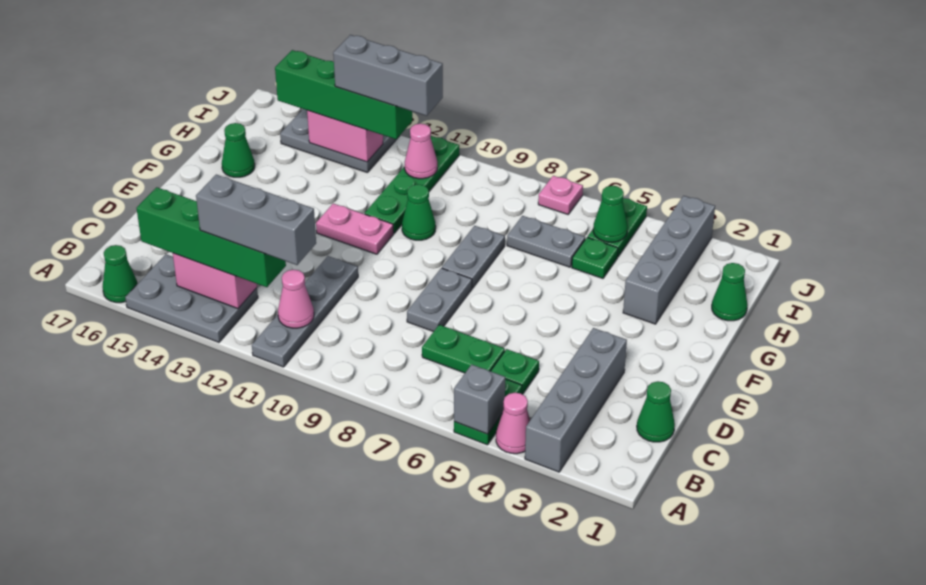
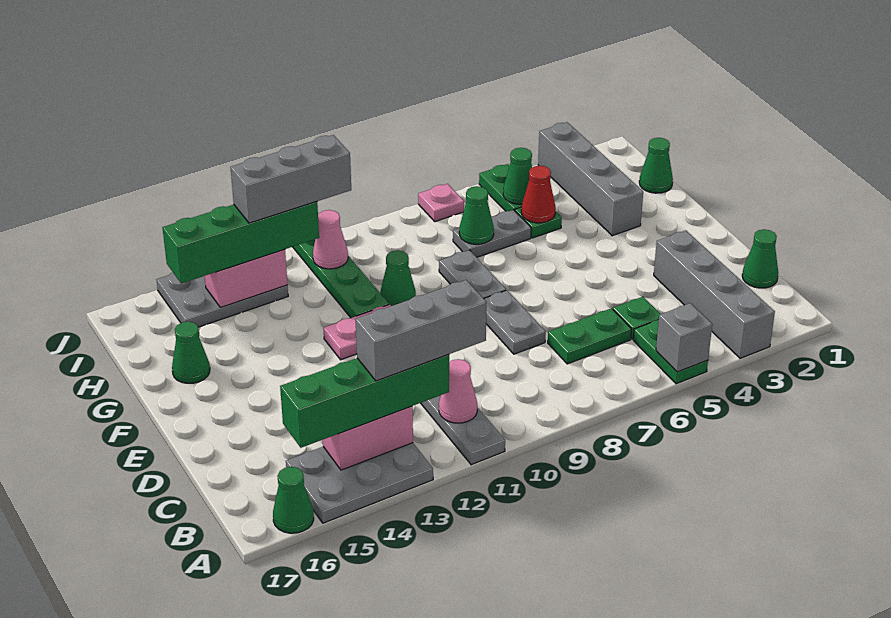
pink 1x1 cone [496,393,530,454] -> none
none -> red 1x1 cone [521,166,556,223]
none -> green 1x1 cone [459,186,494,244]

